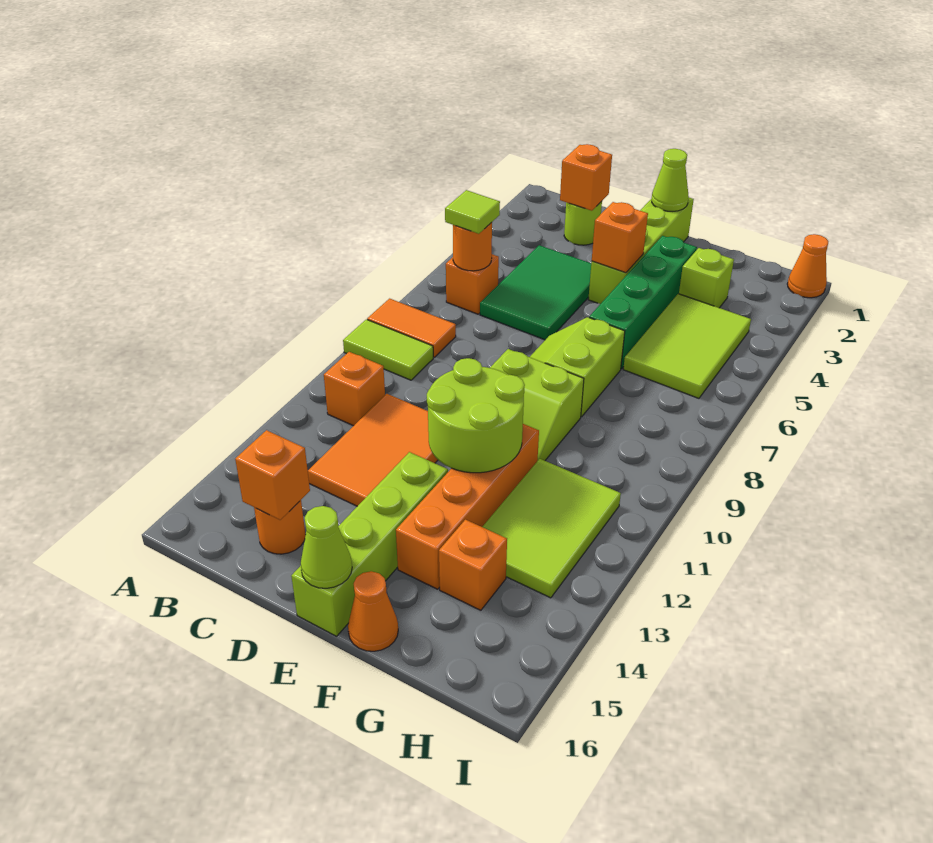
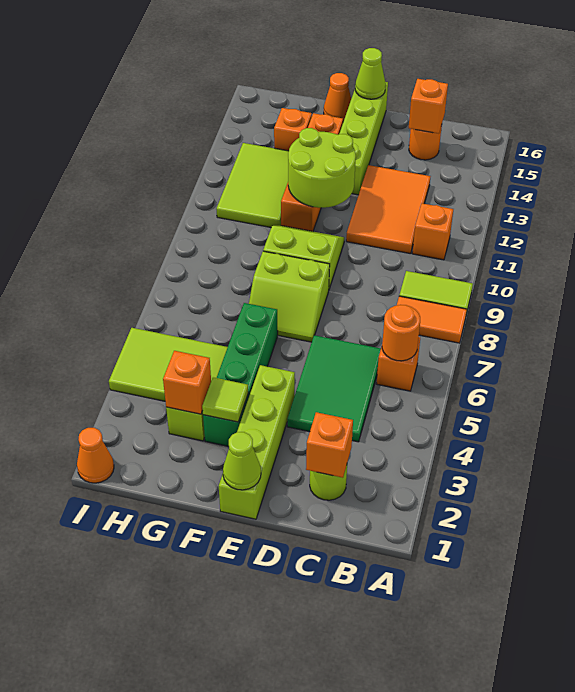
lime 1x1 tile [445,190,500,234] -> lime 1x1 tile moved to [202,377,248,422]
orange 1x1 brick [592,202,648,273] -> orange 1x1 brick moved to [163,351,211,414]
lime 2x2 slope [530,317,625,417] -> lime 2x2 slope turned to [249,251,330,342]
lime 2x3 tile [623,294,751,398] -> lime 2x3 tile turned to [109,328,228,401]

